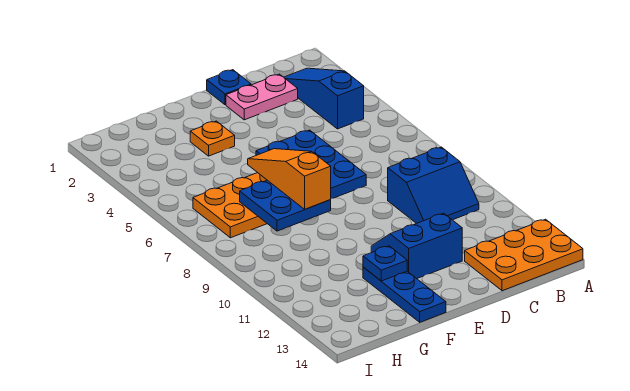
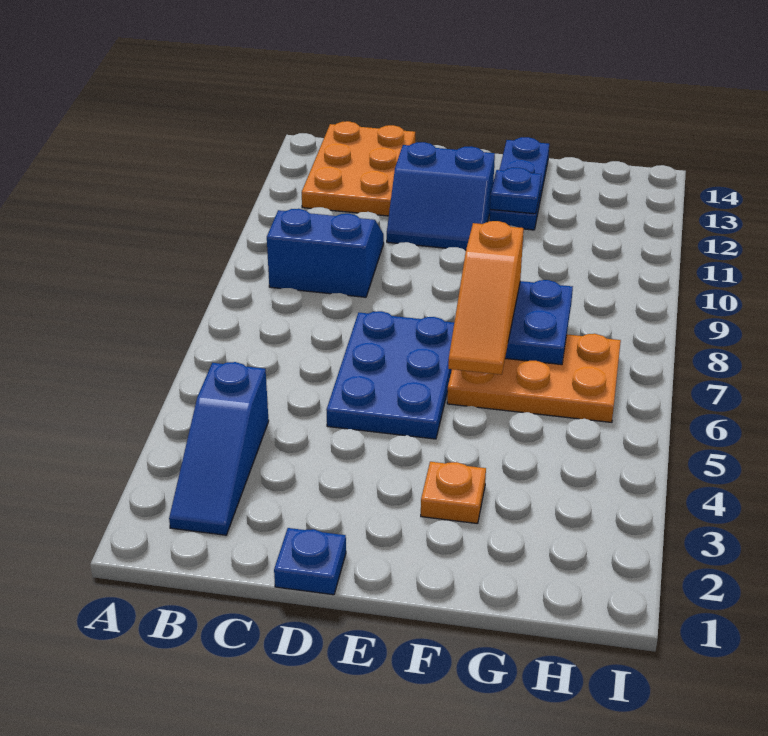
orange 2x3 plate [465,219,583,291] -> orange 2x3 plate turned to [302,121,415,216]
pink 1x2 plate [226,74,298,120] -> none

